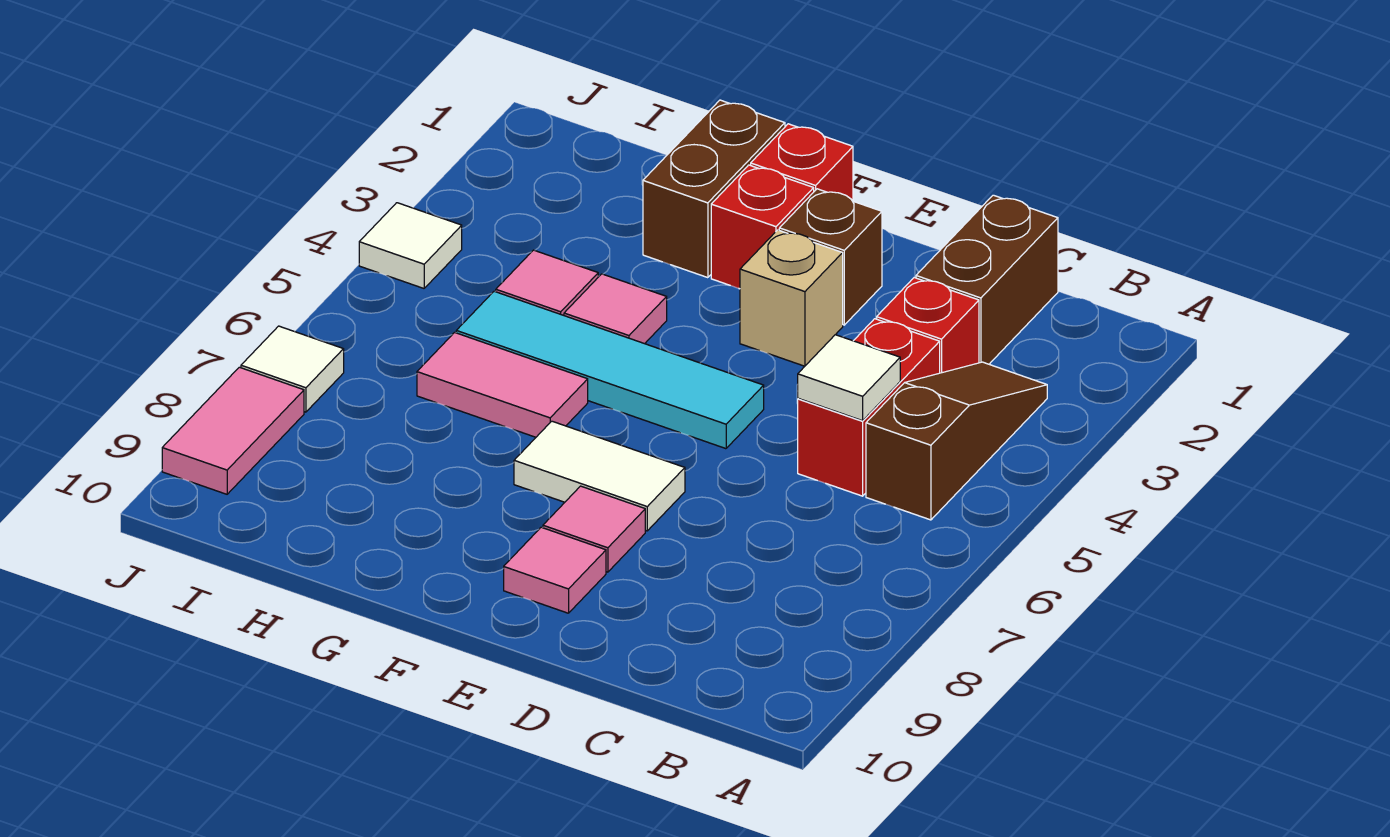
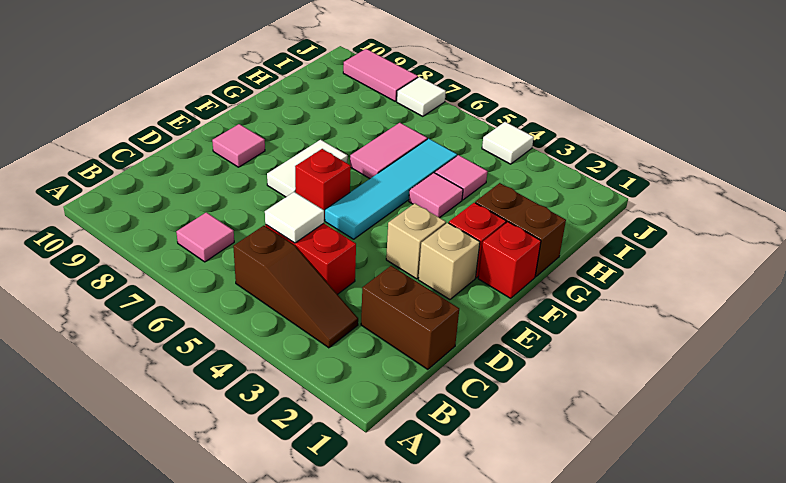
red 1x1 brick [877,278,979,373] -> red 1x1 brick moved to [295,149,351,220]
brown 1x1 brick [779,189,882,325] -> tan 1x1 brick [418,223,480,300]
pink 1x1 tile [543,486,645,572] -> pink 1x1 tile moved to [176,212,234,262]

